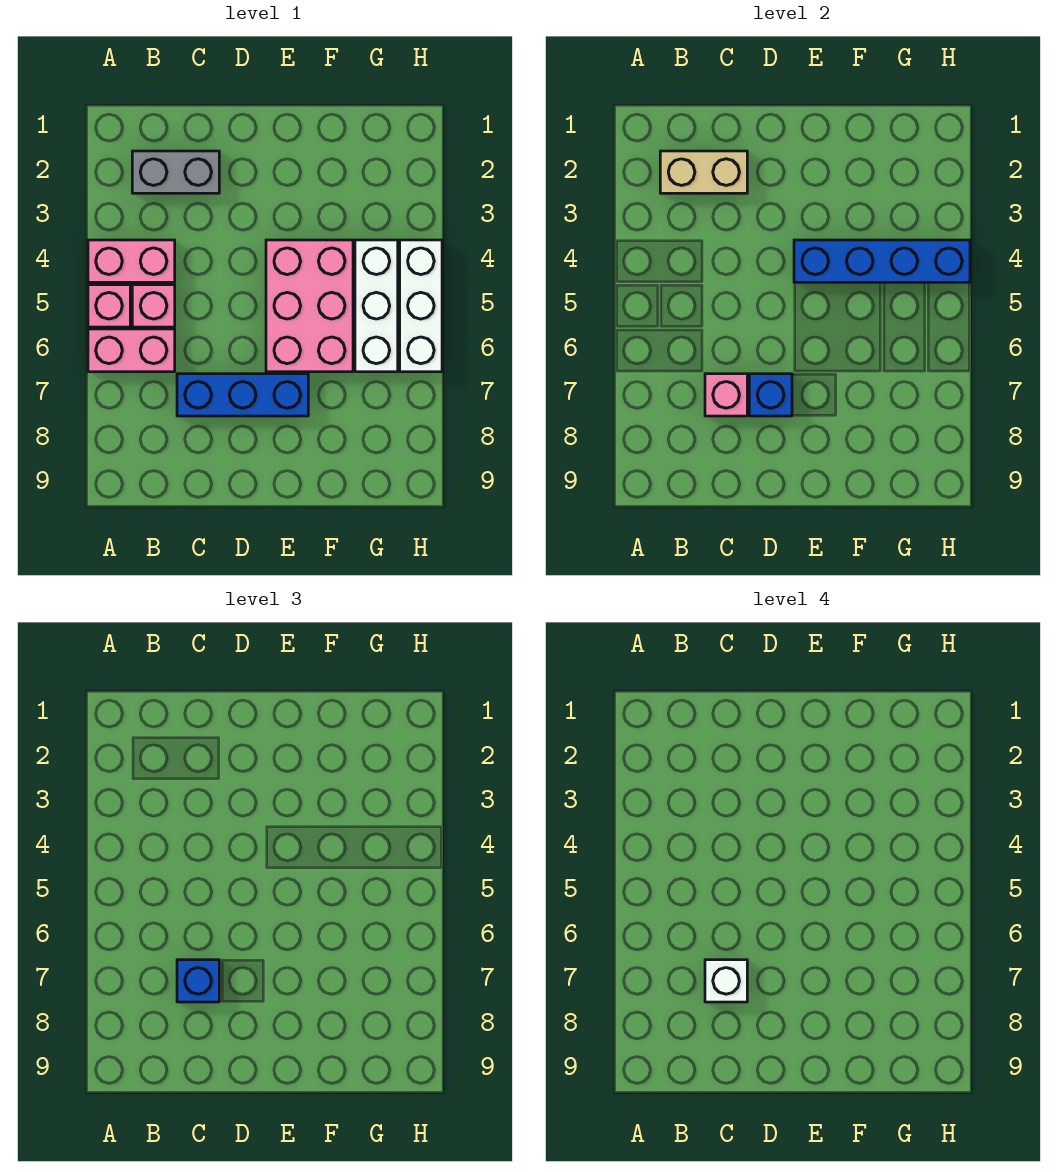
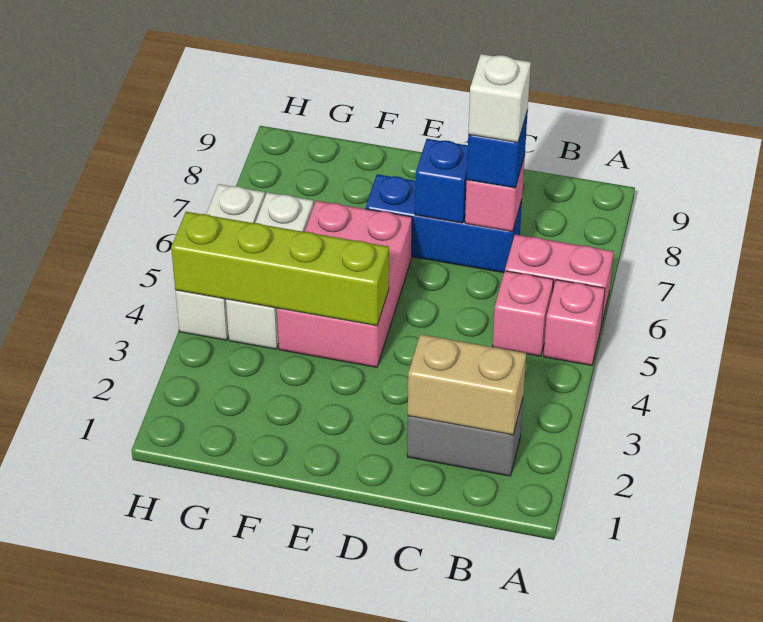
pink 1x2 brick [88,240,175,282] -> none
blue 1x4 brick [794,240,970,282] -> lime 1x4 brick [171,212,389,326]

